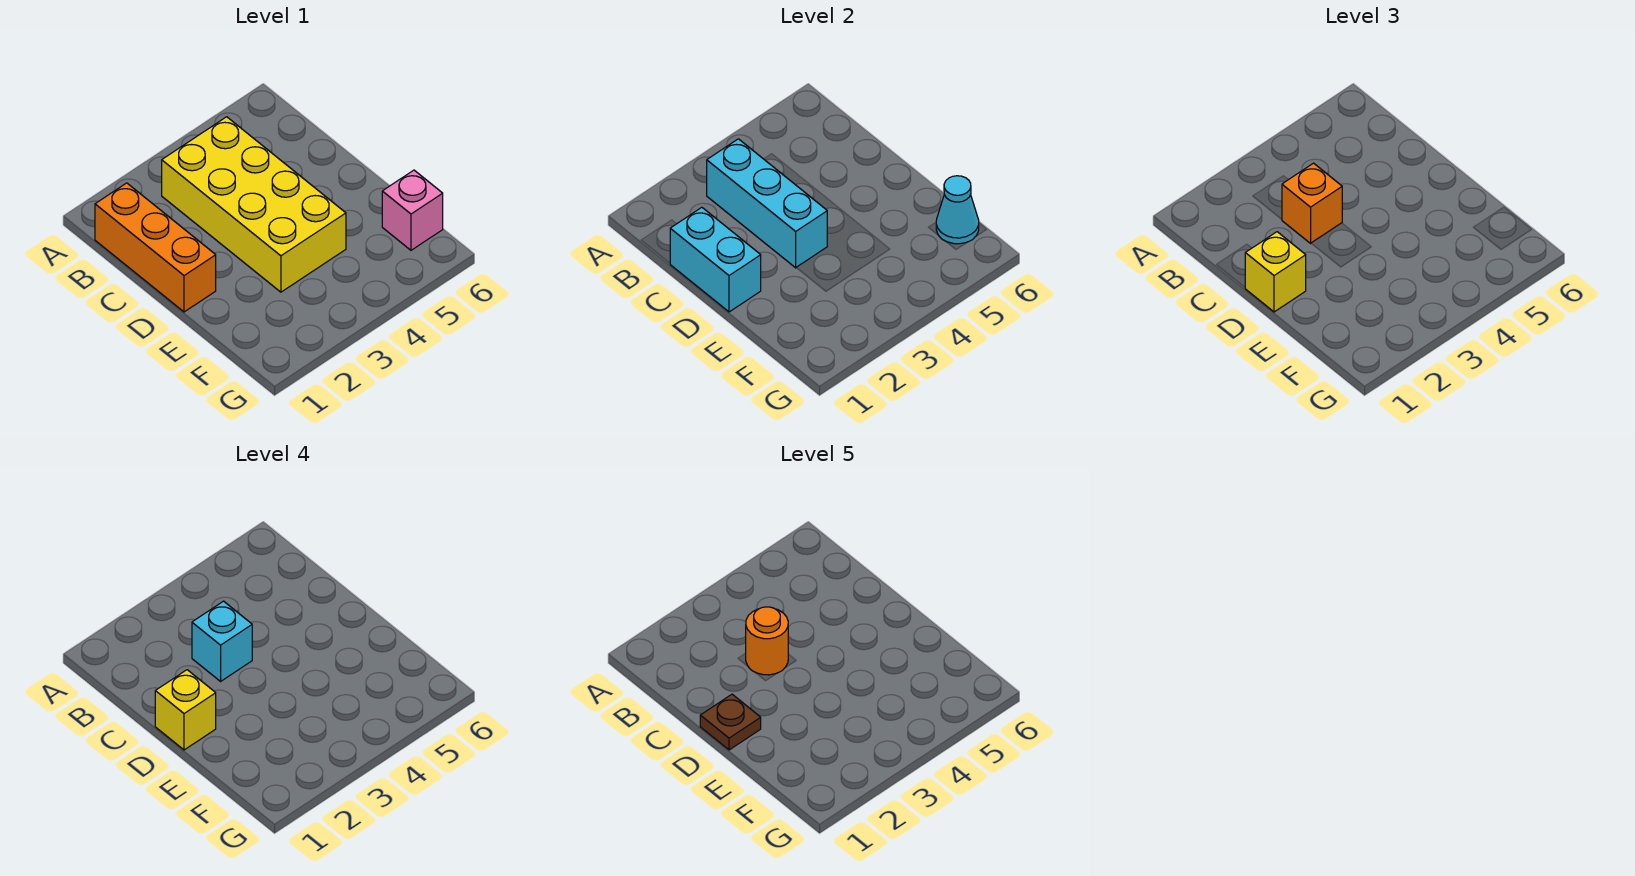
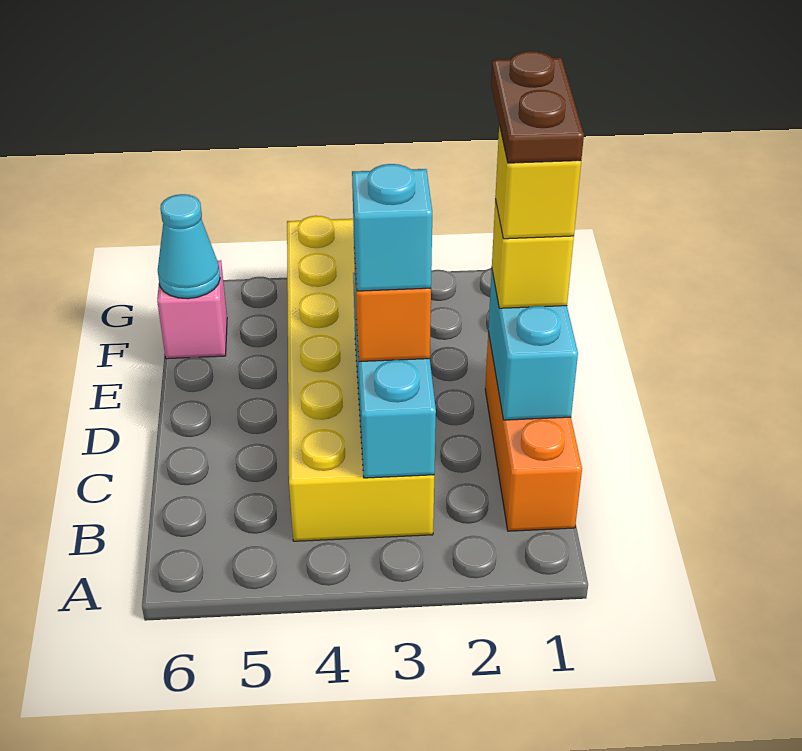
yellow 2x4 brick [162,117,346,292] -> yellow 2x6 brick [287,216,434,541]
orange 1x1 round brick [746,607,788,675] -> none
brown 1x1 plate [700,694,761,750] -> brown 1x2 plate [491,51,584,163]

